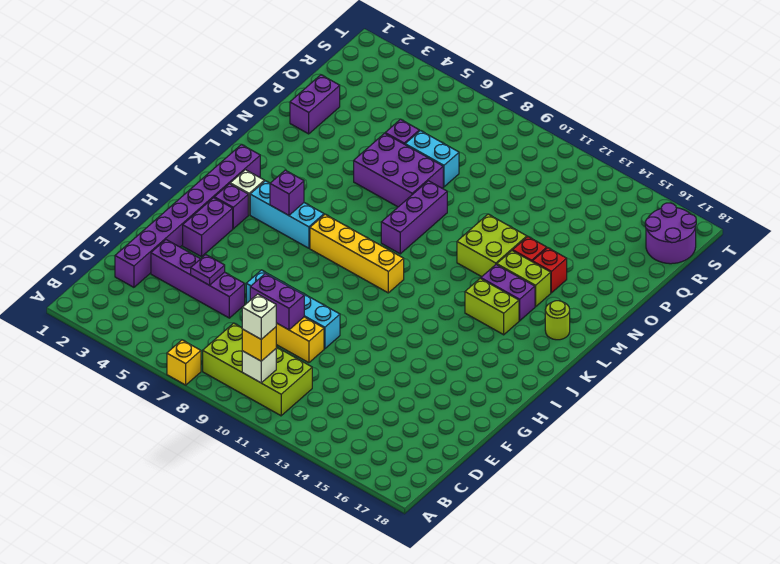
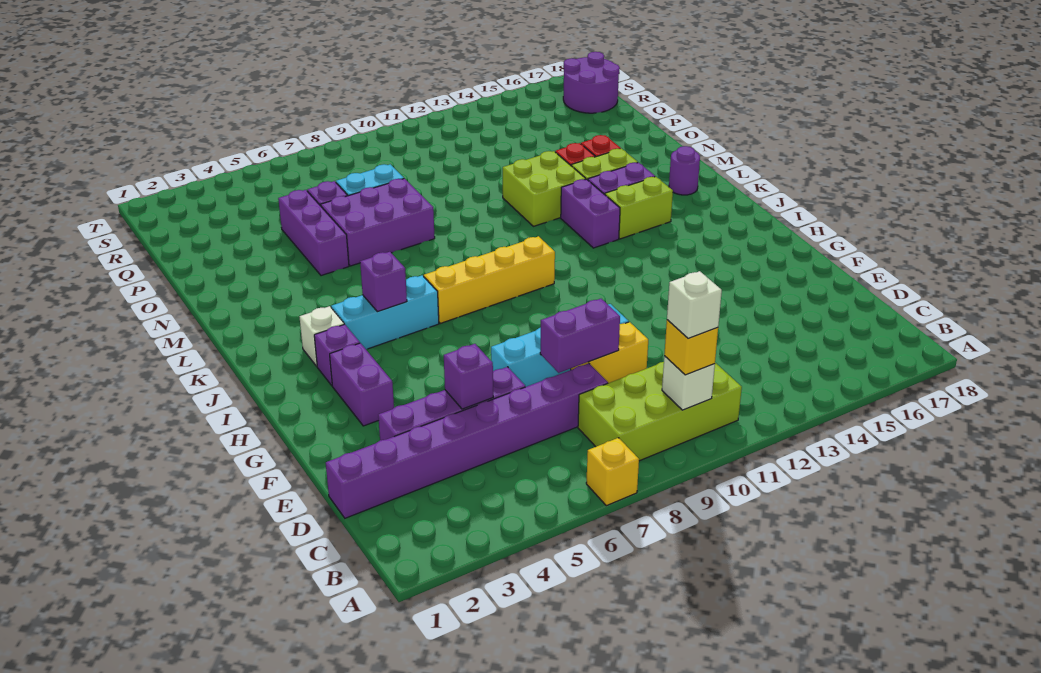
purple 1x8 brick [115,145,260,287] -> purple 1x8 brick turned to [326,363,608,518]
purple 1x1 plate [191,255,225,285] -> purple 1x1 brick [444,344,493,409]
purple 1x3 brick [381,181,447,254] -> purple 1x3 brick moved to [278,190,349,276]
lime 1x1 round brick [545,301,570,340] -> purple 1x1 round brick [669,146,700,195]
purple 1x2 brick [290,75,340,134] -> purple 1x2 brick moved to [561,179,620,248]

